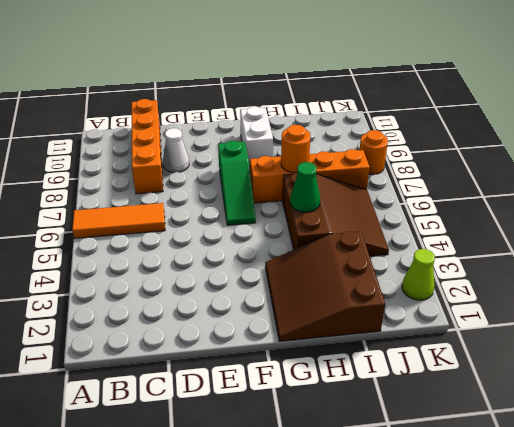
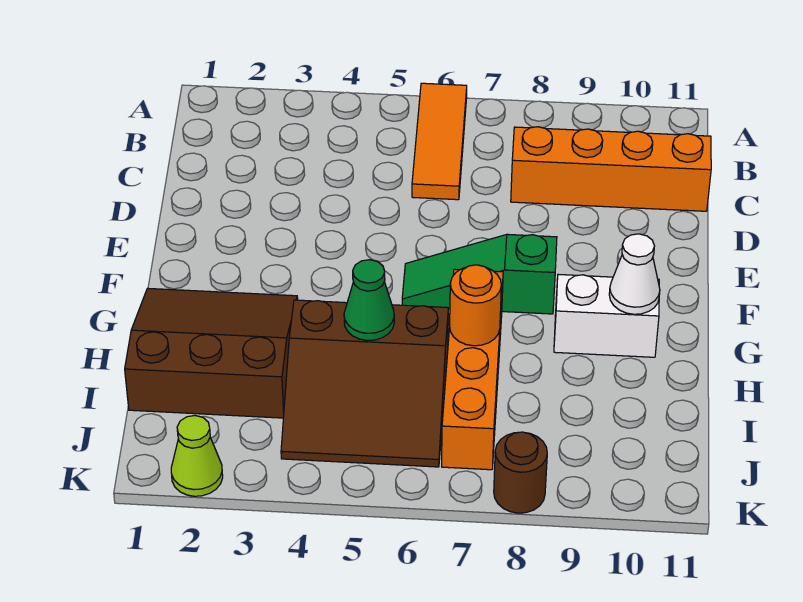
white 1x1 cone [163,128,189,173] -> white 1x1 cone moved to [609,234,660,314]
orange 1x1 round brick [360,130,388,175] -> brown 1x1 round brick [494,432,547,513]

